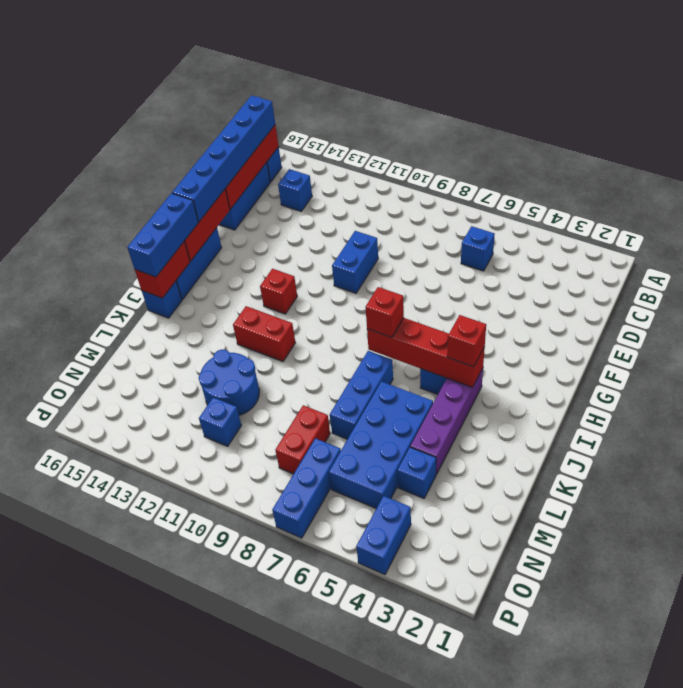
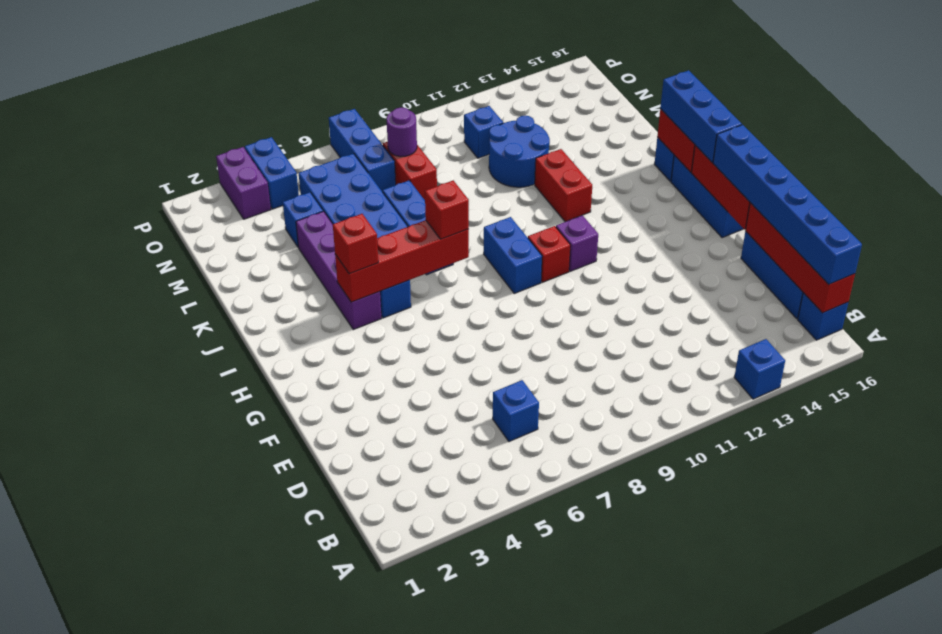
blue 1x1 brick [278,169,312,211] -> blue 1x1 brick moved to [734,339,785,399]
blue 1x2 brick [332,231,378,293] -> blue 1x2 brick moved to [484,217,542,293]
none -> purple 1x1 brick [556,215,598,271]
red 1x1 brick [260,269,297,314] -> red 1x1 brick moved to [528,226,570,282]
red 1x2 brick [233,306,295,362] -> red 1x2 brick turned to [535,149,592,222]
none -> purple 1x1 round brick [387,107,417,157]
none -> purple 1x2 brick [216,147,271,219]

